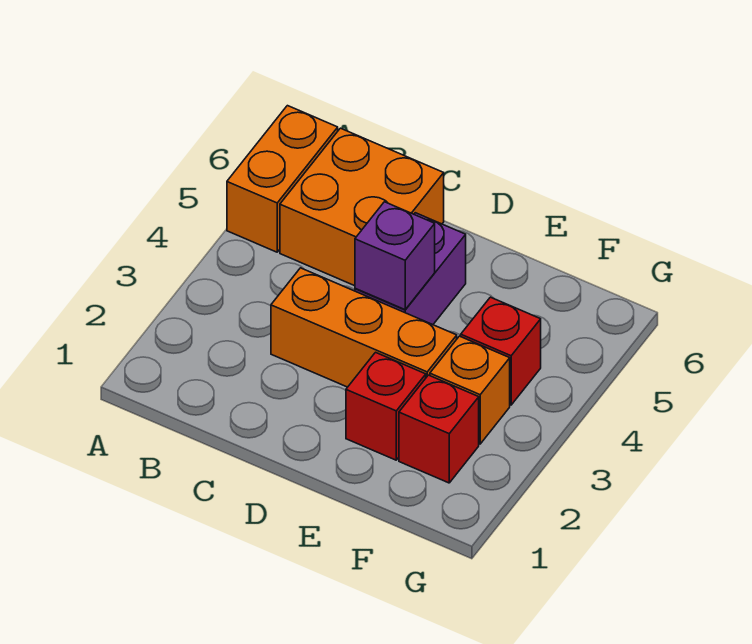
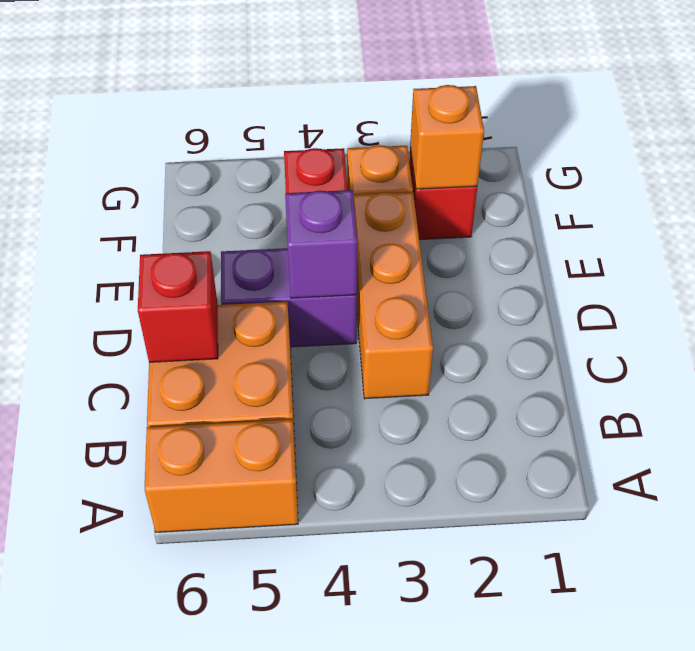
red 1x1 brick [346,352,426,460] -> red 1x1 brick moved to [138,251,218,362]
none -> orange 1x1 brick [410,85,484,189]

